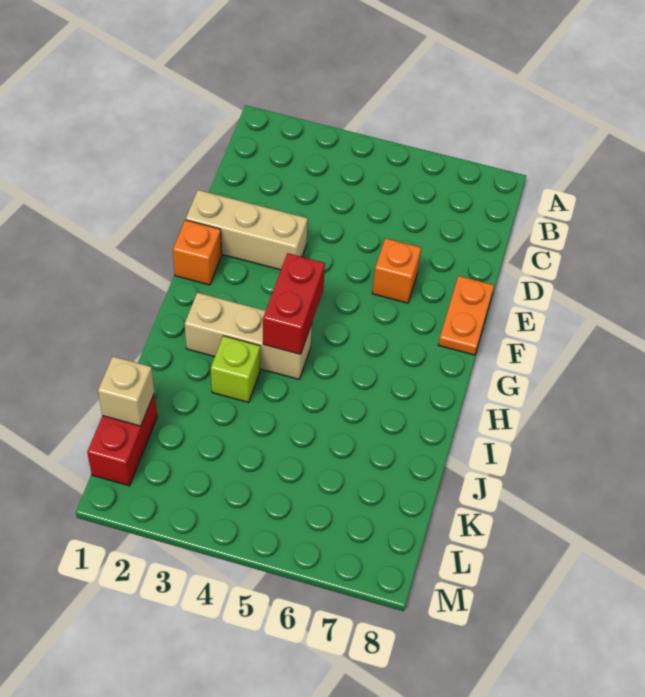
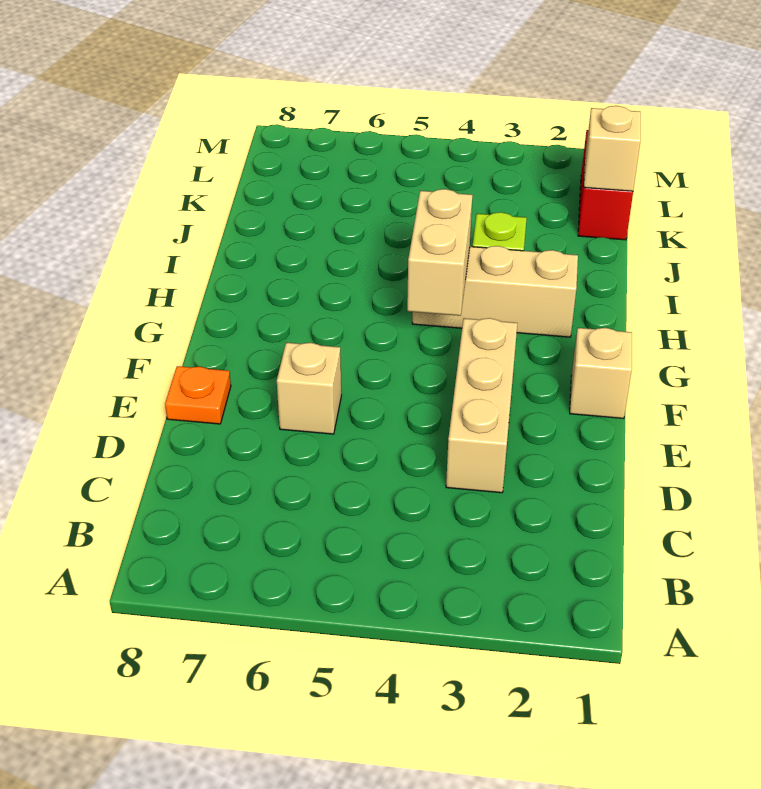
tan 1x3 brick [186,190,308,270] -> tan 1x3 brick turned to [446,318,517,493]
orange 1x1 brick [372,238,421,303] -> tan 1x1 brick [277,343,341,434]
orange 1x2 plate [438,276,494,355] -> orange 1x1 plate [165,366,231,424]
orange 1x1 brick [173,220,222,285] -> tan 1x1 brick [570,328,632,419]
red 1x2 brick [263,253,325,354] -> tan 1x2 brick [407,189,473,316]

